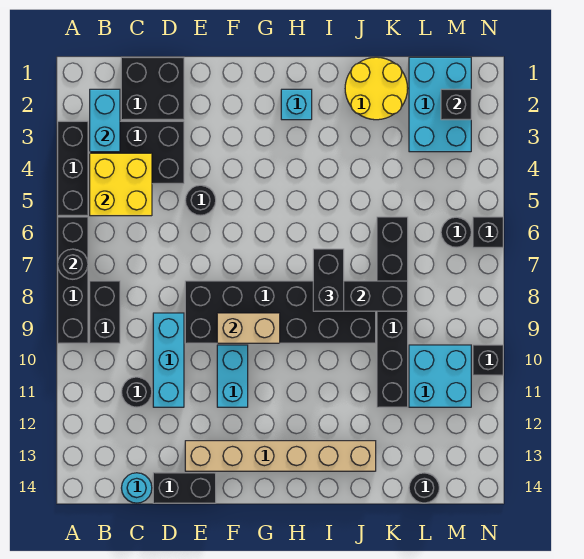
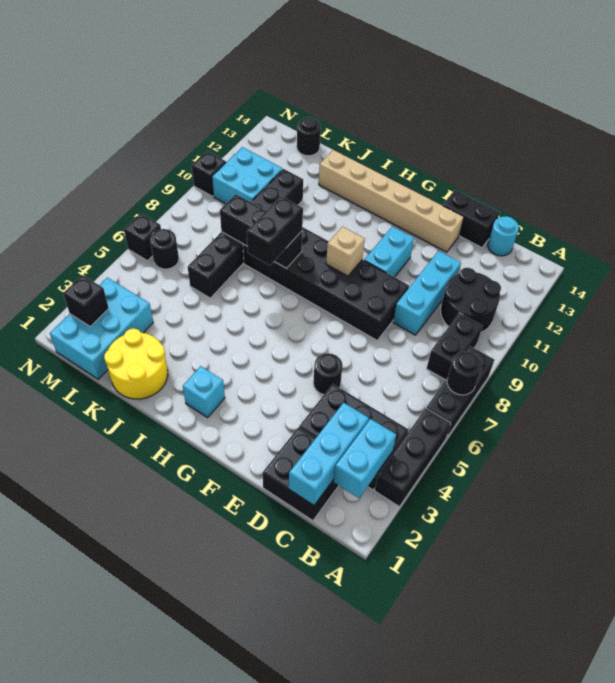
black 1x4 brick [58,217,88,343] -> black 1x3 brick [426,346,494,438]
yellow 2x2 brick [90,153,152,216] -> none
none -> cyan 1x3 brick [289,403,369,505]
black 1x1 round brick [122,377,152,407] -> black 2x2 round brick [441,268,501,332]
tan 1x2 brick [217,313,280,343] -> tan 1x1 brick [326,227,365,276]

